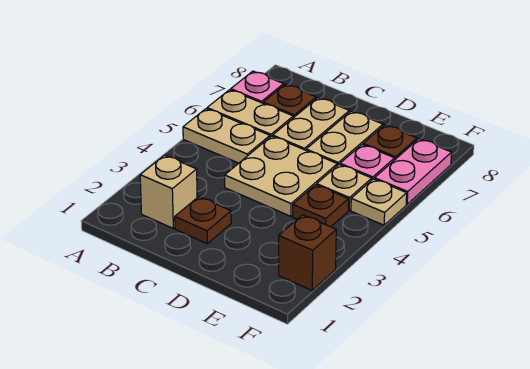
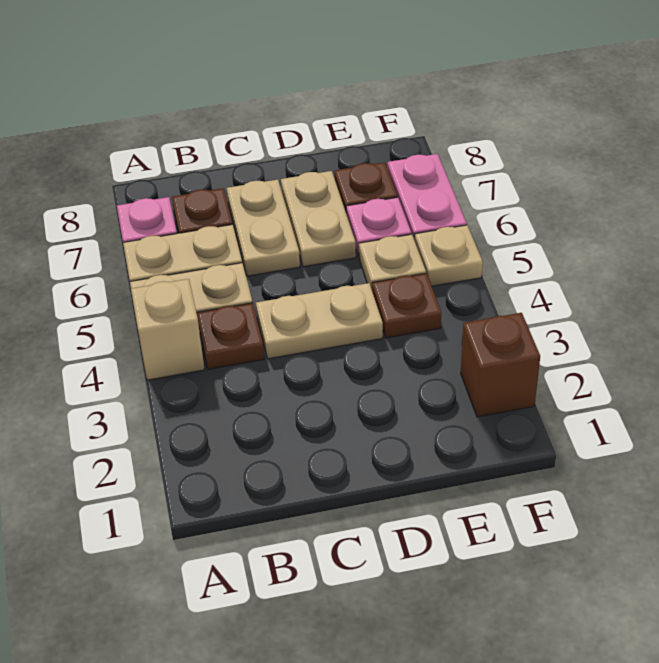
tan 1x1 brick [140,155,197,228] -> tan 1x1 brick moved to [131,279,205,380]
brown 1x1 plate [175,197,231,244] -> brown 1x1 plate moved to [197,303,264,369]
tan 2x2 plate [225,136,337,216] -> tan 1x2 plate [256,283,383,359]

